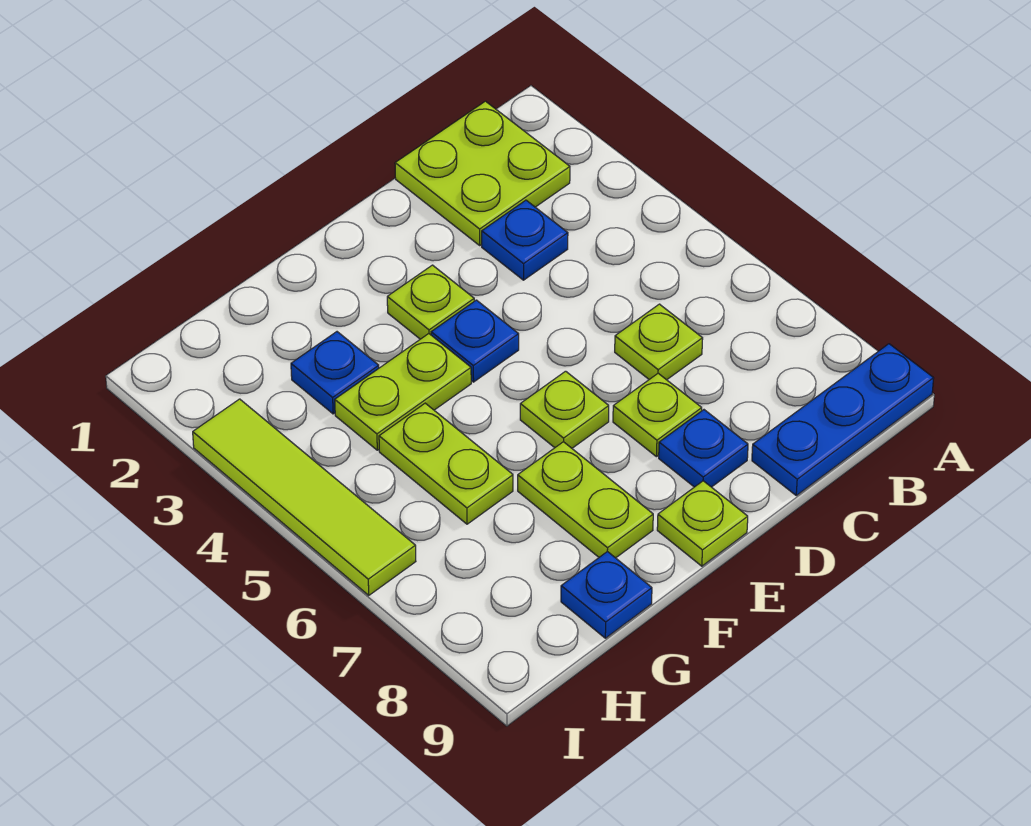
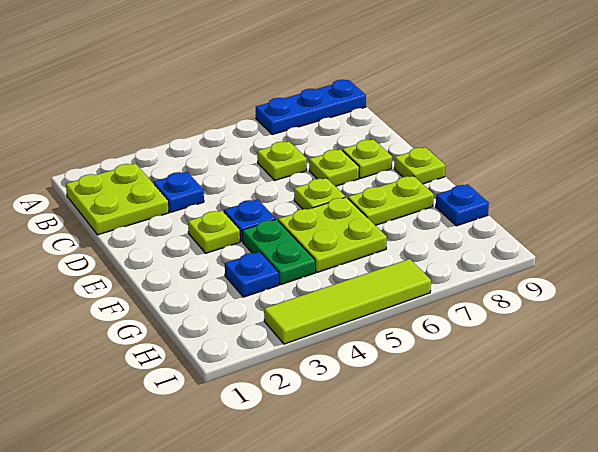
blue 1x3 plate [752,344,934,495] -> blue 1x3 plate turned to [256,80,366,135]
blue 1x1 plate [659,410,748,487] -> lime 1x1 plate [342,139,392,178]
lime 1x2 plate [335,334,471,450] -> green 1x2 plate [243,219,315,285]
lime 1x2 plate [379,403,513,524] -> lime 2x2 plate [278,197,387,272]

